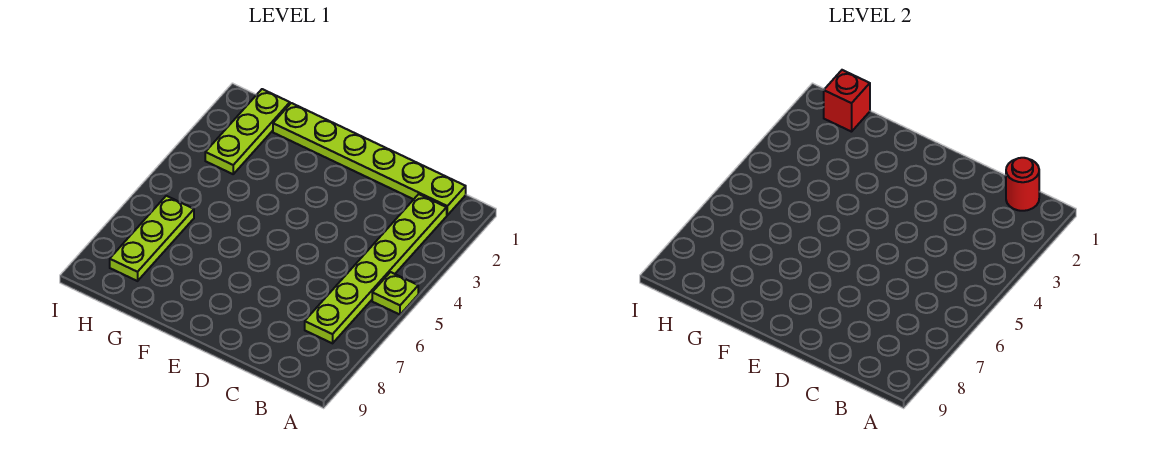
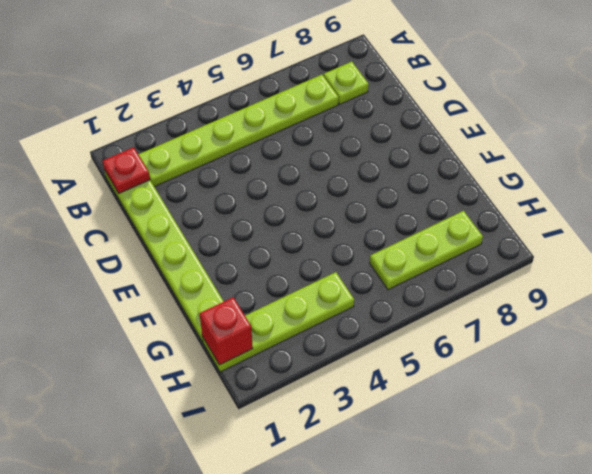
lime 1x1 plate [372,272,418,315] -> lime 1x1 plate moved to [324,62,369,104]
red 1x1 round brick [1006,158,1039,211] -> red 1x1 plate [103,147,150,193]
lime 1x3 plate [205,89,290,174] -> lime 1x4 plate [202,272,354,372]

